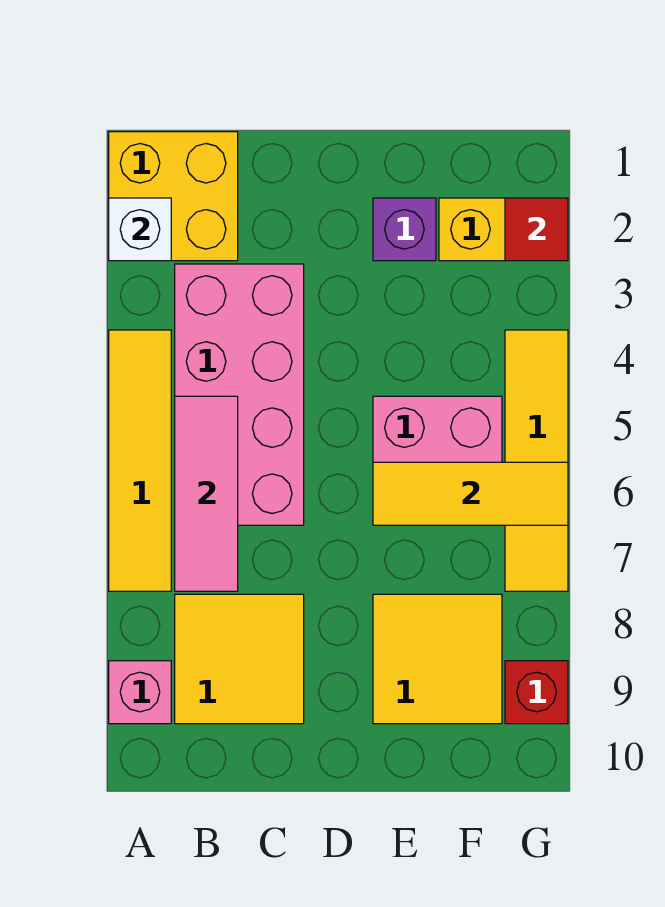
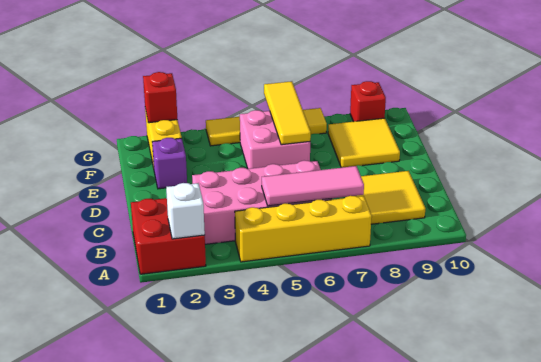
yellow 2x2 brick [109,132,238,261] -> red 2x2 brick [131,198,206,274]
yellow 1x4 tile [109,330,171,591] -> yellow 1x4 brick [235,196,372,262]
pink 1x1 brick [109,661,171,724] -> none
red 1x1 tile [505,198,568,261] -> red 1x1 brick [143,72,177,123]

